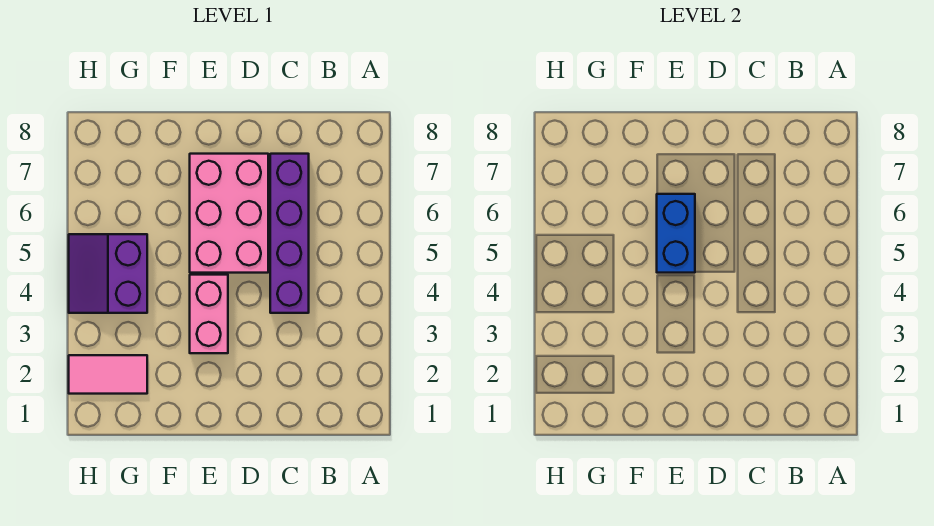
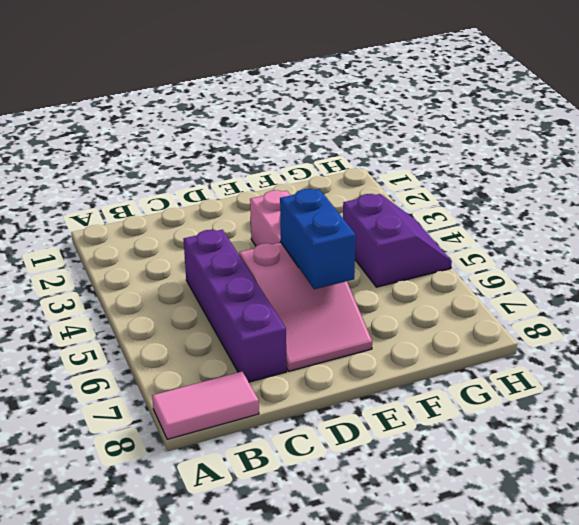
pink 2x3 brick [190,154,268,273] -> pink 2x3 slope [239,242,372,371]
pink 1x2 tile [69,355,147,394] -> pink 1x2 tile moved to [152,372,259,439]

